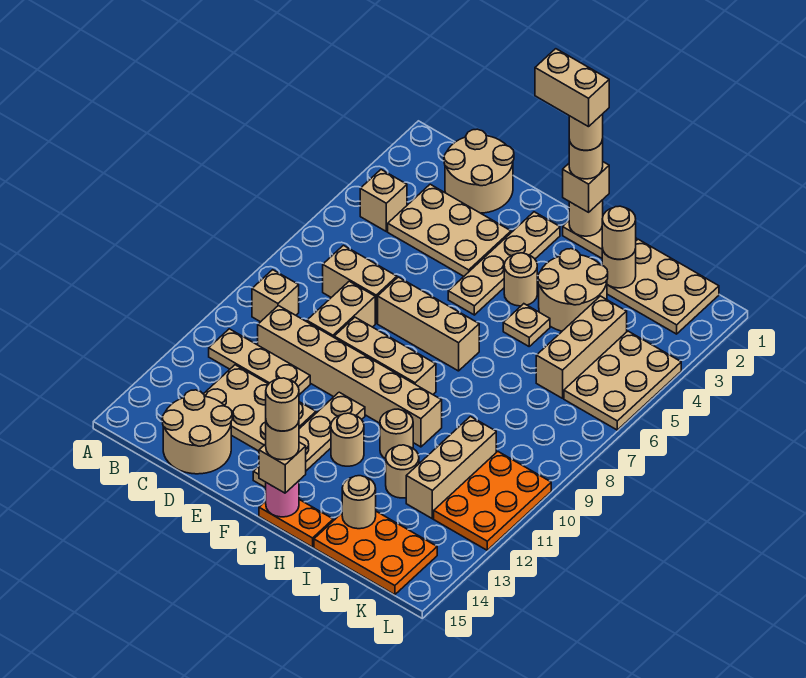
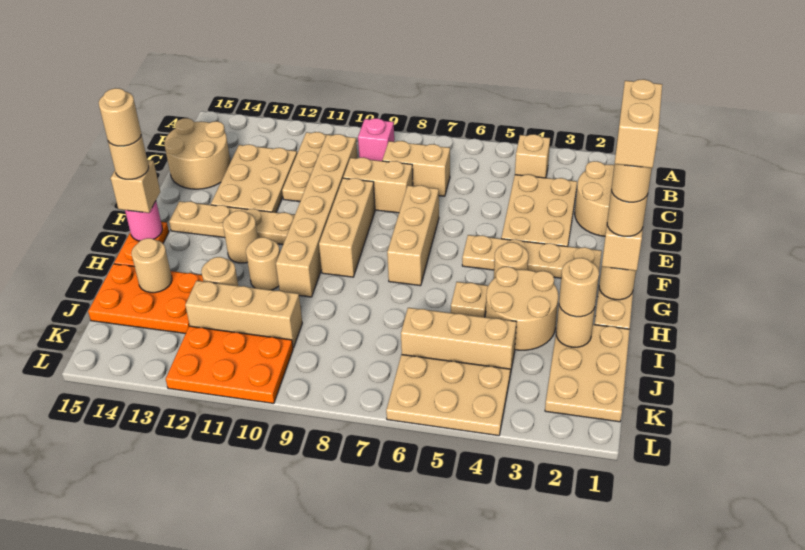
tan 1x1 brick [252,270,299,322] -> pink 1x1 brick [358,118,394,161]
tan 1x2 brick [323,245,397,323] -> tan 1x2 brick turned to [382,141,450,196]
orange 2x3 plate [314,511,437,595] -> orange 2x3 plate turned to [88,264,203,334]

